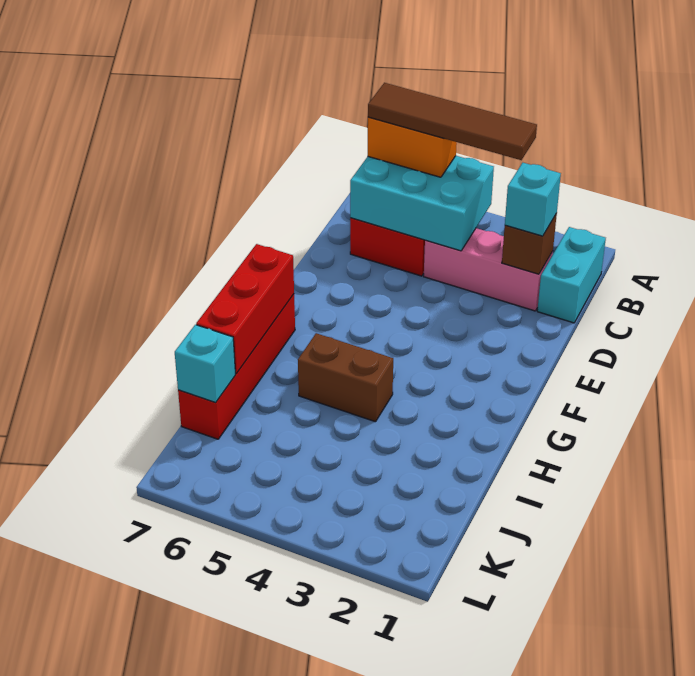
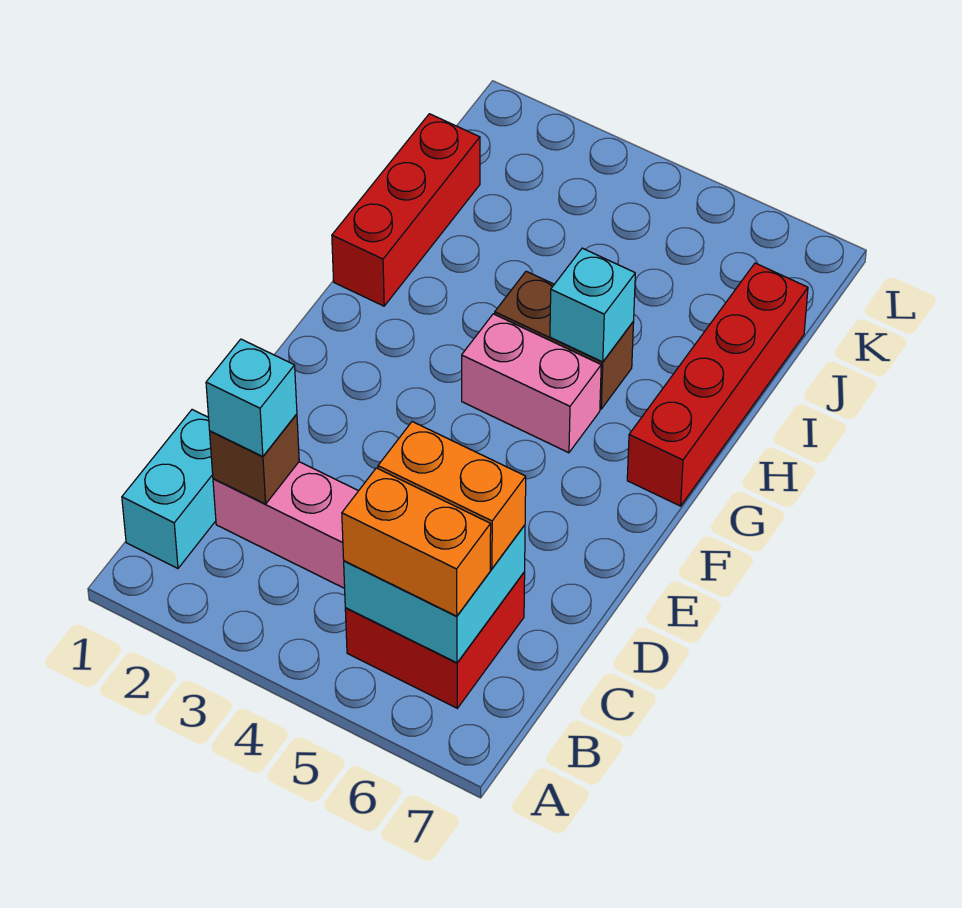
brown 1x4 tile [368,83,537,160] -> none
cyan 2x3 brick [350,156,494,251] -> cyan 2x2 brick [344,525,525,663]
none -> orange 1x2 brick [378,422,526,569]
none -> pink 1x2 brick [462,314,601,453]
red 1x3 brick [196,244,294,374] -> red 1x3 brick moved to [332,114,480,306]
cyan 1x1 brick [175,325,235,402] -> cyan 1x1 brick moved to [550,248,635,362]

